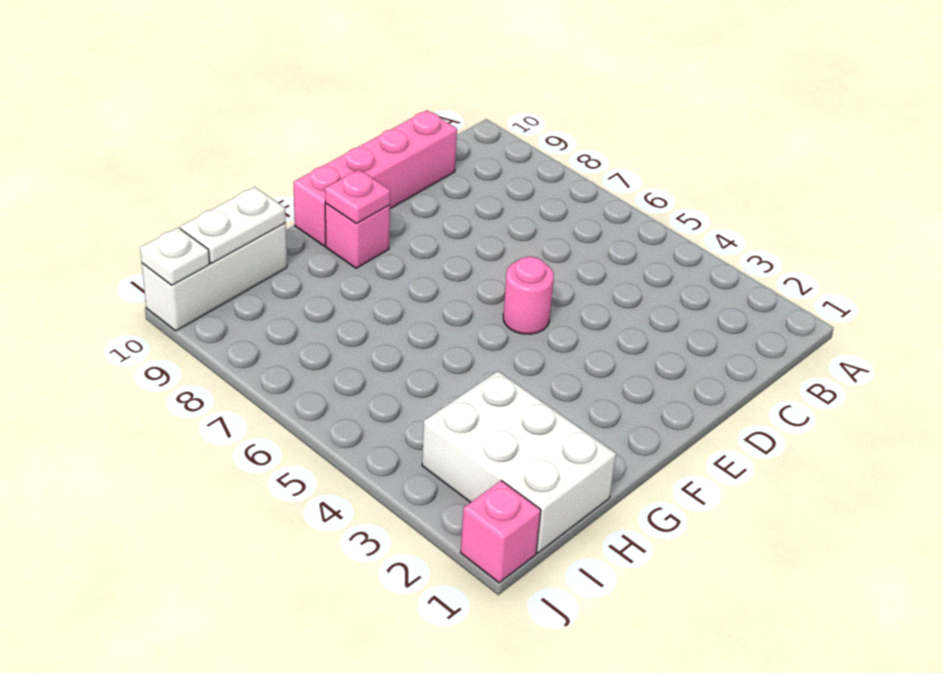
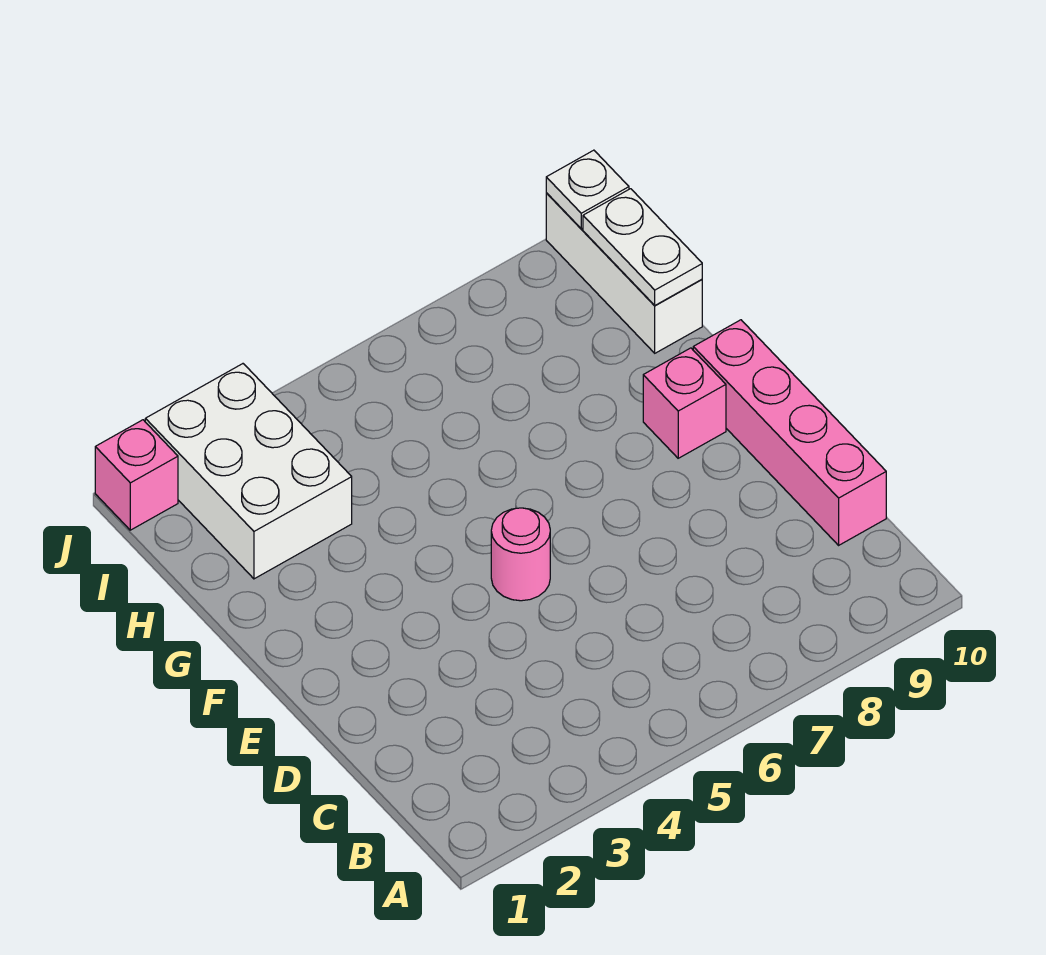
pink 1x1 plate [325,170,390,223] -> none
white 2x3 brick [422,371,616,553] -> white 2x3 brick turned to [145,364,352,579]

